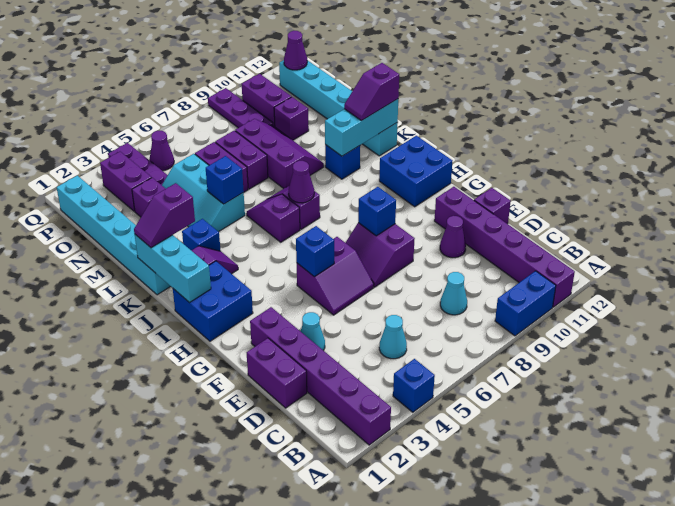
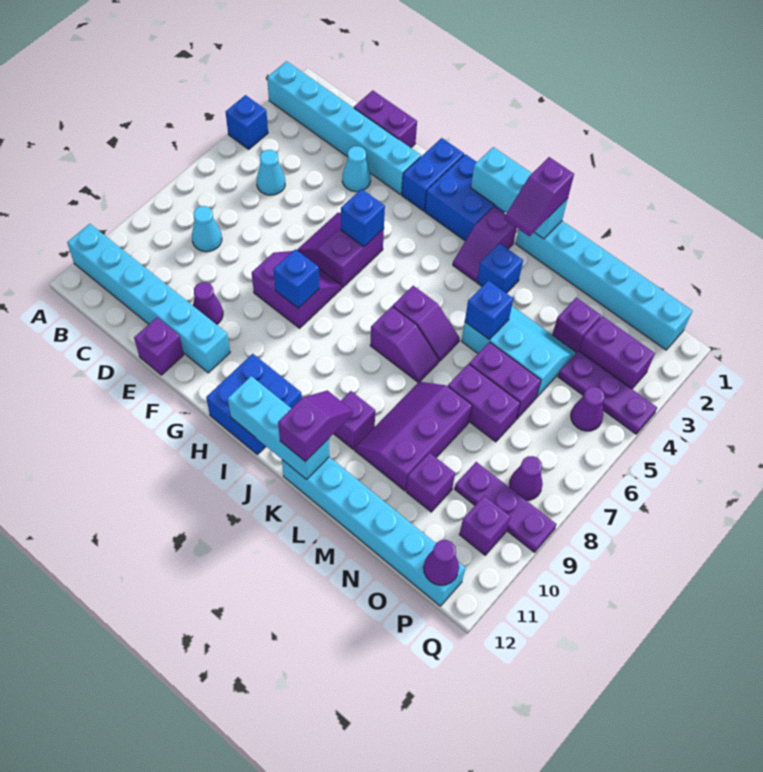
purple 1x6 brick [250,307,391,445] -> cyan 1x6 brick [267,61,421,194]
blue 1x2 brick [495,271,556,336] -> blue 1x2 brick moved to [402,138,464,211]
purple 1x6 brick [434,187,575,307] -> cyan 1x6 brick [67,224,230,373]
purple 1x1 cone [289,161,314,203] -> purple 1x1 cone moved to [509,456,543,500]
purple 1x2 slope [134,183,195,248] -> purple 1x2 slope turned to [505,157,574,236]
blue 1x1 brick [325,145,360,179] -> purple 1x1 brick [334,391,375,449]
cyan 1x3 brick [325,99,398,156] -> cyan 1x3 brick turned to [228,376,329,480]
purple 2x3 slope [235,119,324,189] -> purple 2x3 slope turned to [355,382,472,491]
purple 1x2 brick [242,74,291,127] -> purple 1x1 brick [459,496,511,555]

